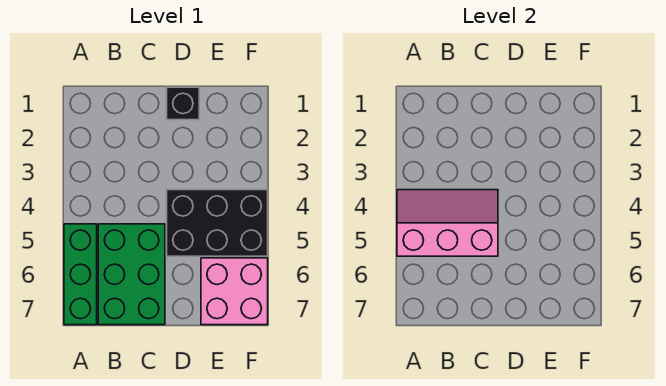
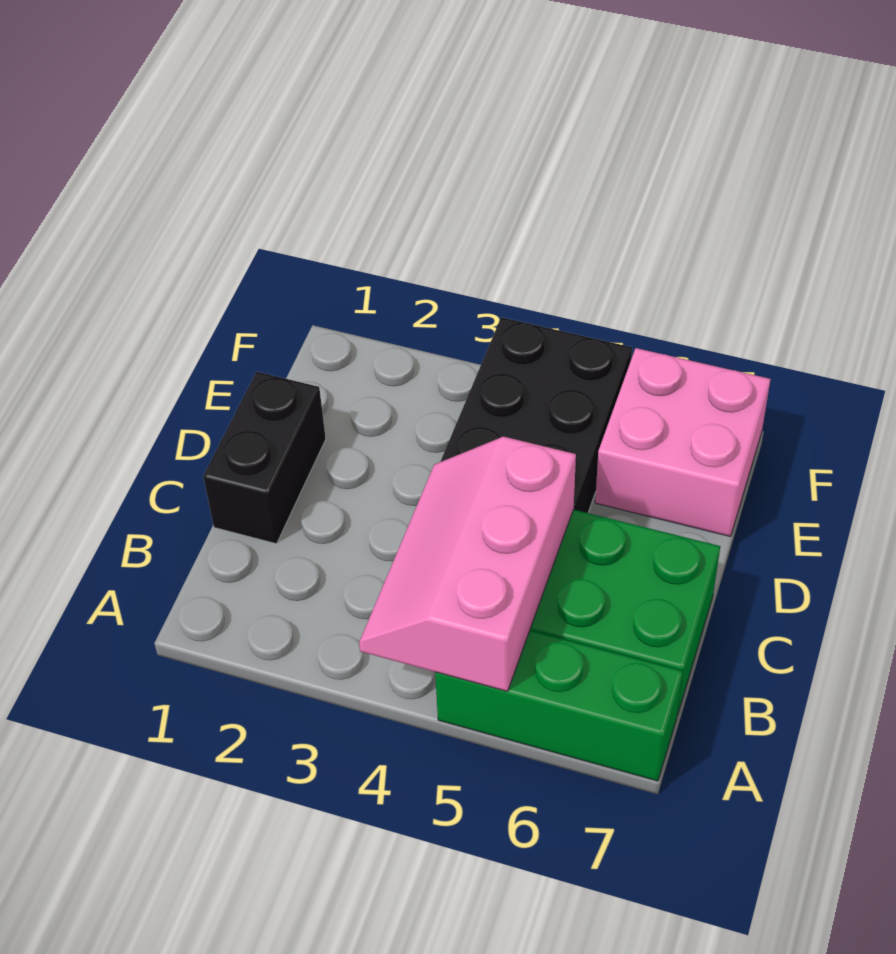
black 1x1 brick [167,87,199,120] -> black 1x2 brick [203,372,326,544]

